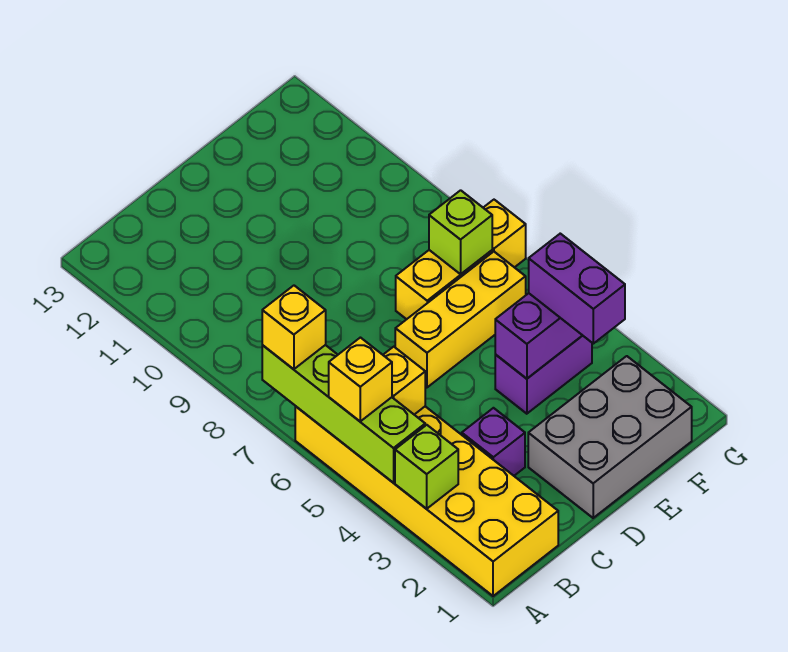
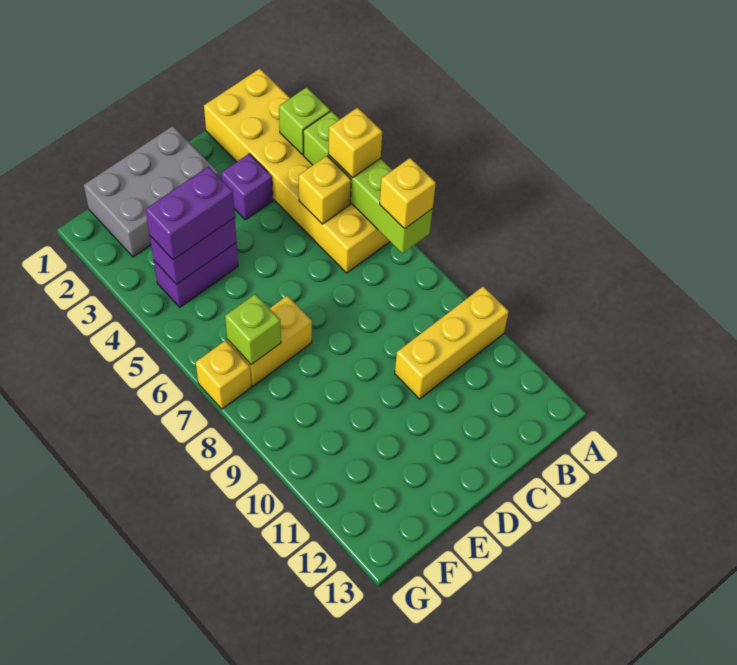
yellow 1x3 brick [395,252,526,387] -> yellow 1x3 brick moved to [395,286,509,399]
purple 1x2 brick [529,234,625,344] -> purple 1x2 brick turned to [146,167,235,260]

